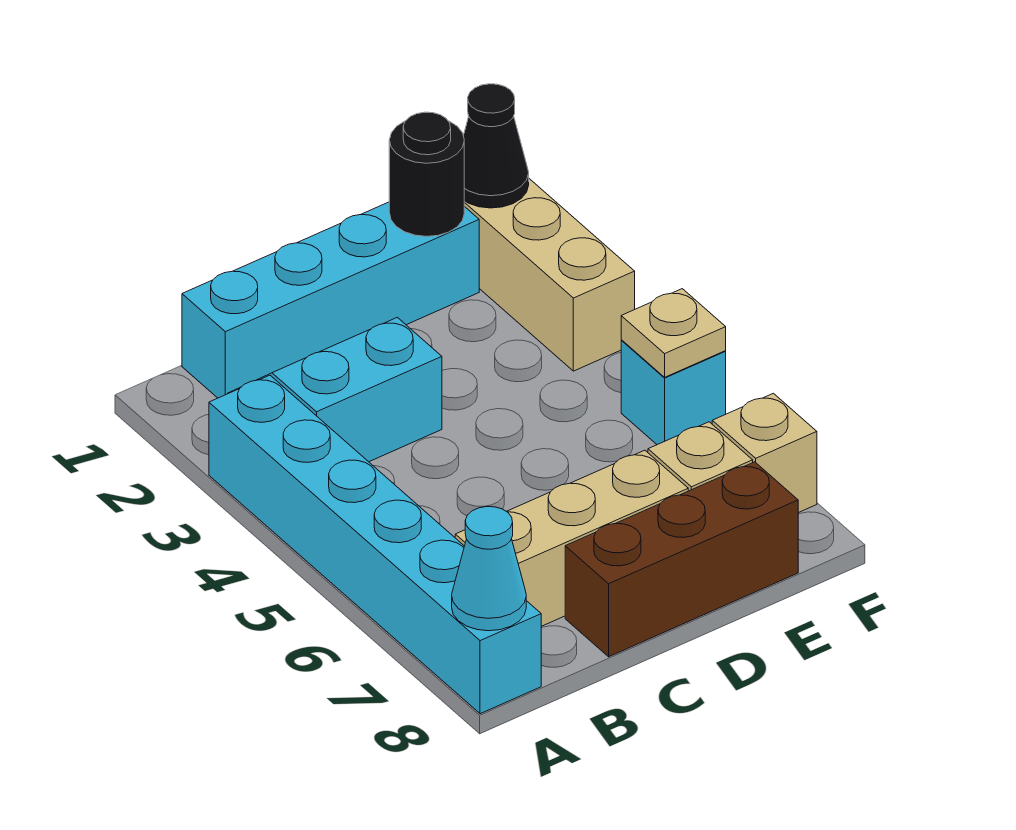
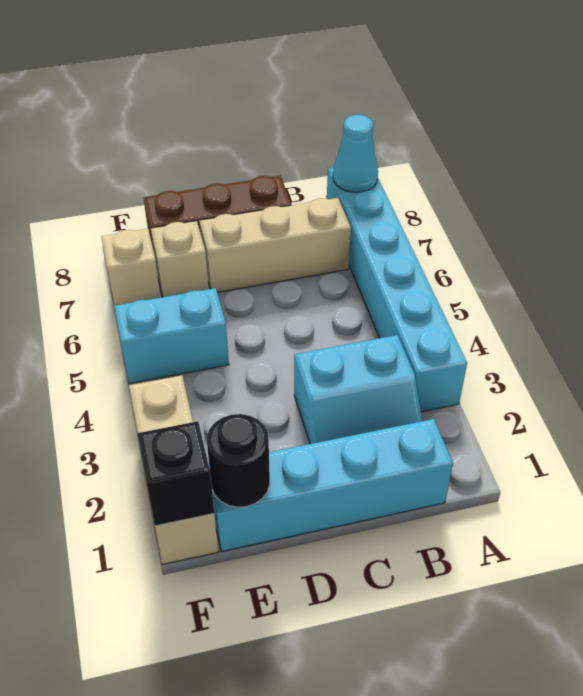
black 1x1 cone [463,84,529,208] -> black 1x1 brick [137,421,214,526]
cyan 1x1 brick [621,340,726,445] -> cyan 1x2 brick [114,288,229,384]
tan 1x1 plate [621,289,726,377] -> none

